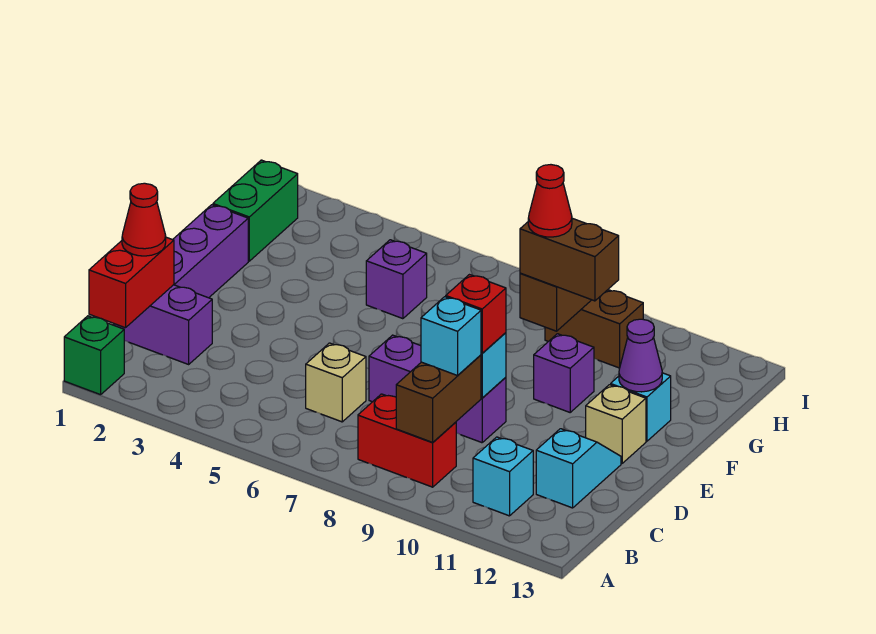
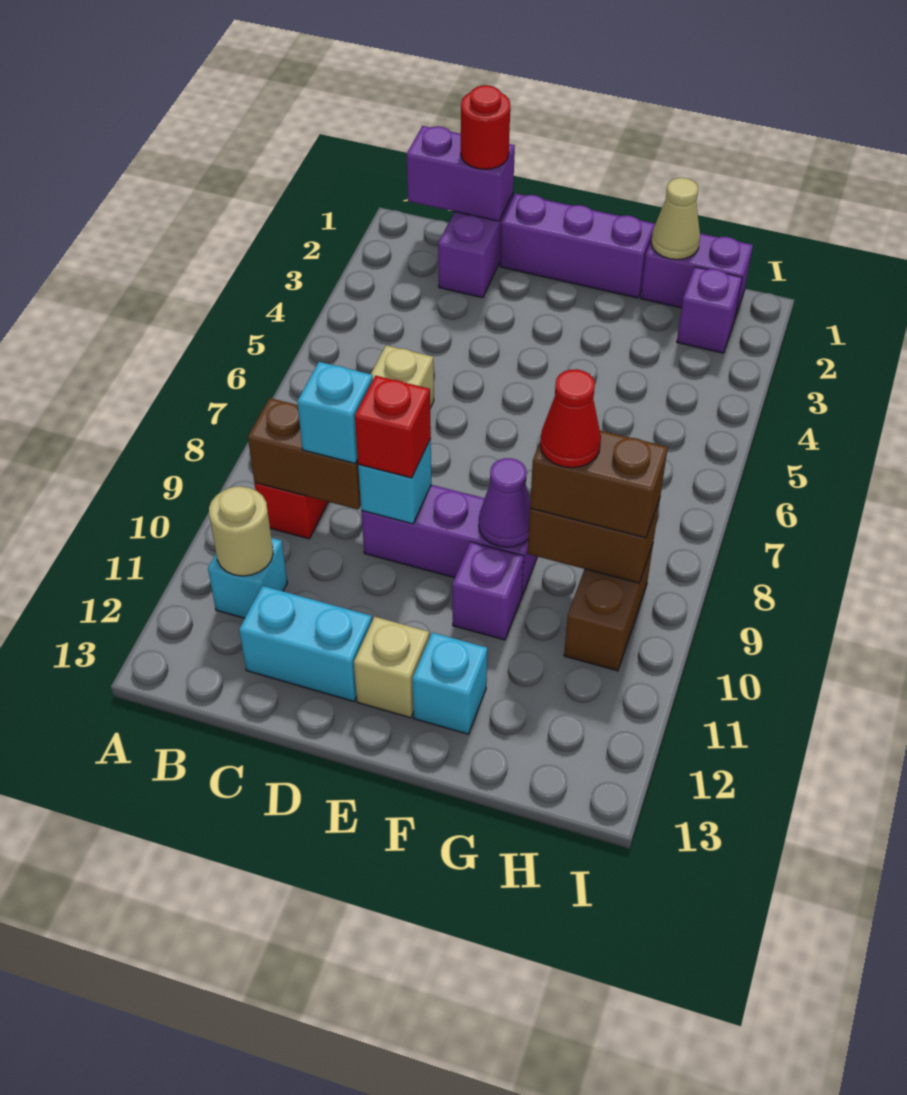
green 1x1 brick [64,316,124,395] -> none
red 1x2 brick [89,237,174,328] -> purple 1x2 brick [407,126,515,221]
none -> tan 1x1 round brick [209,486,273,576]
red 1x1 cone [122,183,166,256] -> red 1x1 round brick [461,85,510,169]
cyan 1x2 slope [536,429,621,508] -> cyan 1x2 brick [239,586,372,701]
purple 1x3 brick [369,335,506,443] -> purple 1x3 brick turned to [361,485,537,595]
purple 1x1 cone [619,319,662,392] -> purple 1x1 cone moved to [479,458,530,547]
green 1x2 brick [213,160,298,261] -> purple 1x2 brick [641,233,753,317]
none -> tan 1x1 cone [651,178,700,260]
purple 1x1 brick [366,240,427,319] -> purple 1x1 brick moved to [677,267,742,353]
brown 1x2 brick [520,218,619,301] -> brown 1x2 brick turned to [530,430,668,538]

